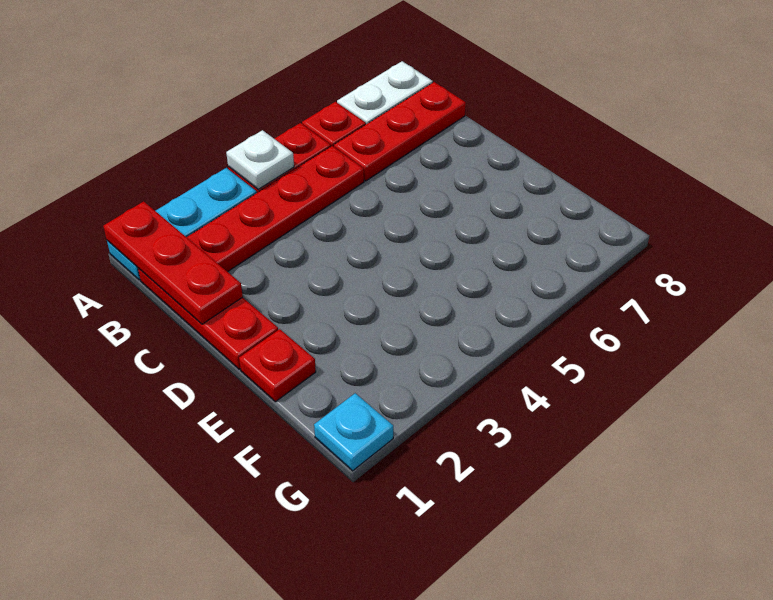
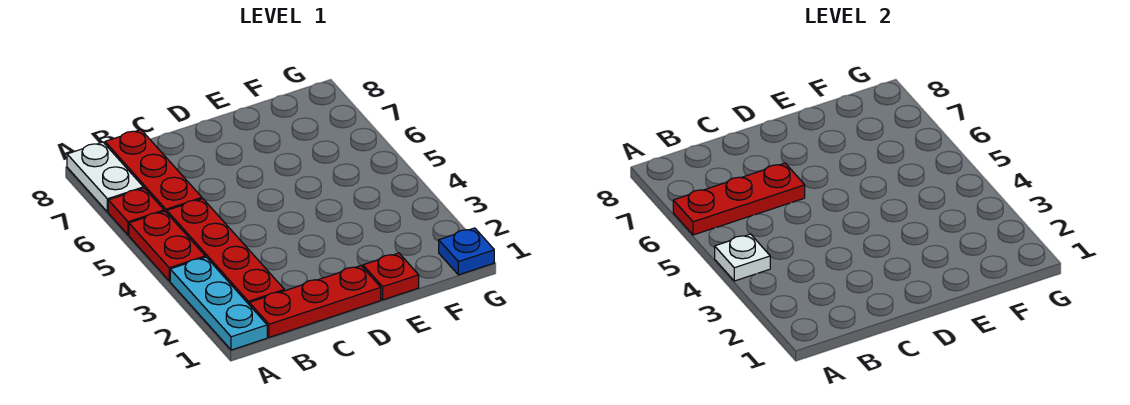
red 1x3 plate [103,201,243,324] -> red 1x3 plate moved to [673,163,805,235]
cyan 1x1 plate [314,393,393,471] -> blue 1x1 plate [439,228,494,275]

